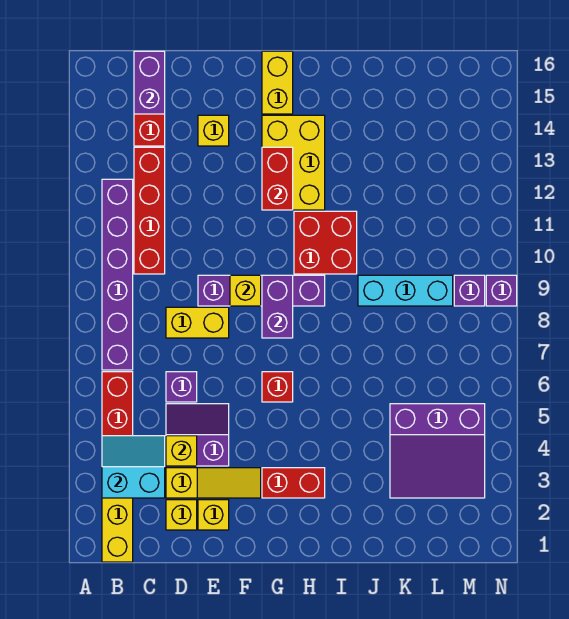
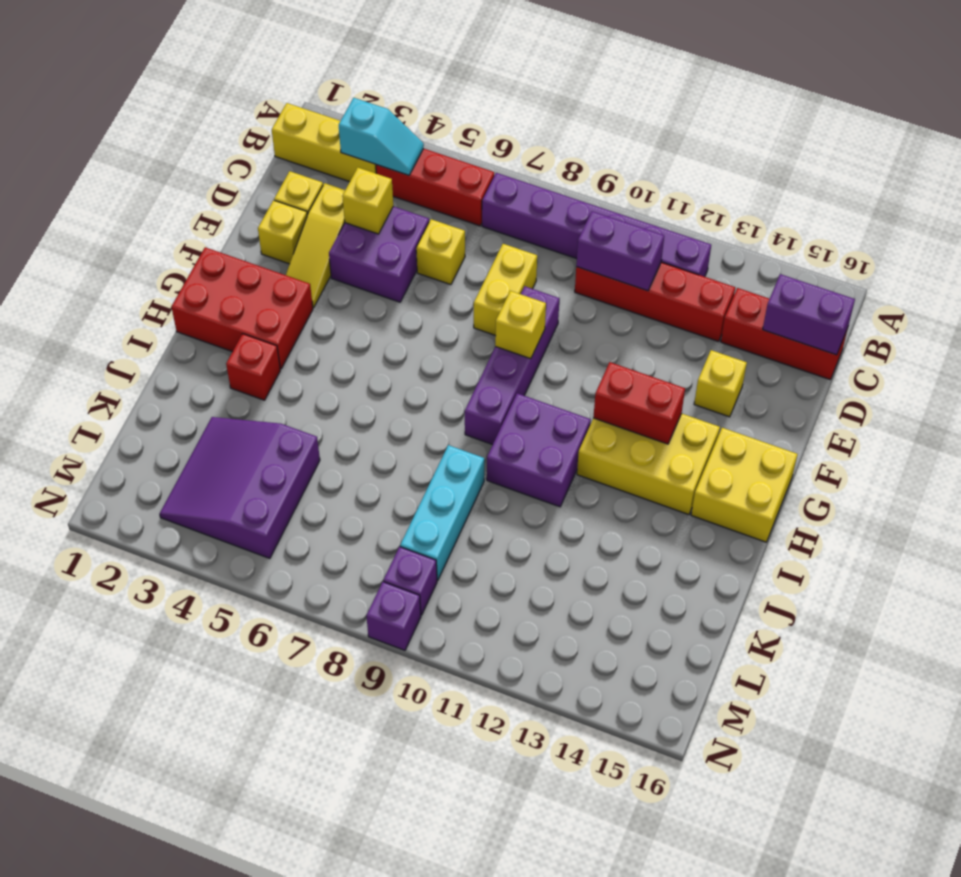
cyan 2x2 slope [102,436,165,498] -> cyan 1x2 slope [339,98,424,175]
purple 2x2 slope [166,404,229,466] -> purple 2x2 brick [329,206,429,302]
purple 1x1 brick [166,372,197,402] -> yellow 1x1 brick [416,219,465,285]
red 1x2 brick [262,468,325,498] -> red 2x3 brick [172,247,313,369]
red 1x1 brick [262,372,293,402] -> red 1x1 brick moved to [226,334,280,400]
purple 1x2 brick [262,275,293,338] -> purple 1x2 brick moved to [576,211,664,291]
yellow 1x2 brick [262,51,293,114] -> yellow 2x2 brick [691,428,798,542]
red 2x2 brick [294,211,357,274] -> purple 2x2 brick [487,393,591,507]

